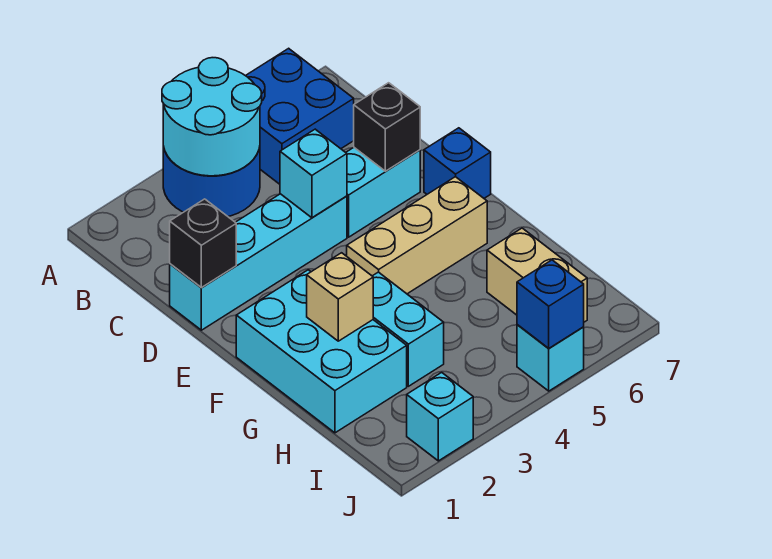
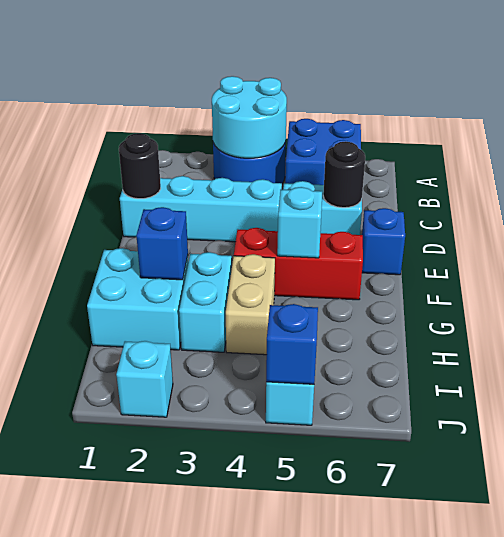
black 1x1 brick [170,199,236,288] -> black 1x1 round brick [119,133,161,199]
cyan 1x1 brick [280,129,347,218] -> cyan 1x1 brick moved to [277,187,322,258]
black 1x1 brick [354,83,420,171] -> black 1x1 round brick [323,141,365,208]
cyan 2x3 brick [236,270,407,433] -> cyan 2x2 brick [87,248,189,350]
tan 1x3 brick [347,177,487,294] -> red 1x3 brick [234,228,363,300]
tan 1x1 brick [307,253,373,341] -> blue 1x1 brick [136,207,188,280]
tan 1x2 brick [487,228,587,322] -> tan 1x2 brick moved to [226,254,275,355]

